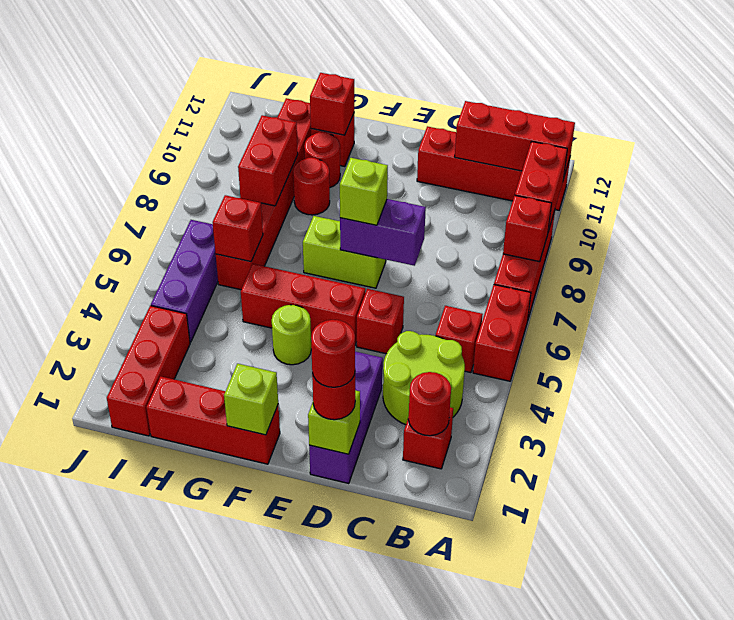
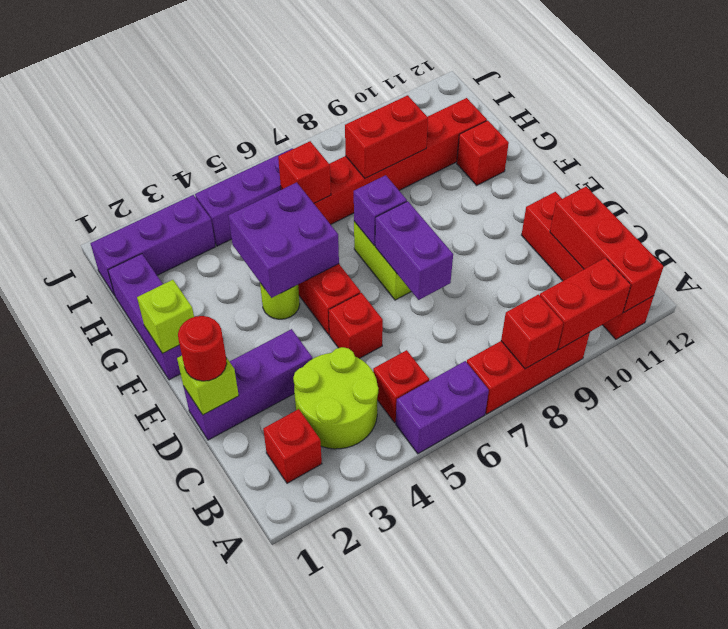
red 1x2 brick [473,285,531,381] -> purple 1x2 brick [396,361,489,454]
red 1x1 round brick [409,372,451,436] -> none
red 1x1 round brick [311,320,355,387] -> none
lime 1x1 brick [340,158,388,225] -> none
red 1x3 brick [146,376,280,464] -> purple 1x3 brick [108,254,182,380]
none -> purple 2x2 brick [228,182,339,298]
none -> purple 1x1 brick [354,175,407,245]
red 1x1 round brick [293,158,330,215] -> none
red 1x1 round brick [304,132,340,187] -> none
red 1x1 brick [310,73,354,135] -> none
red 1x3 brick [107,306,190,436] -> purple 1x3 brick [90,195,215,296]

